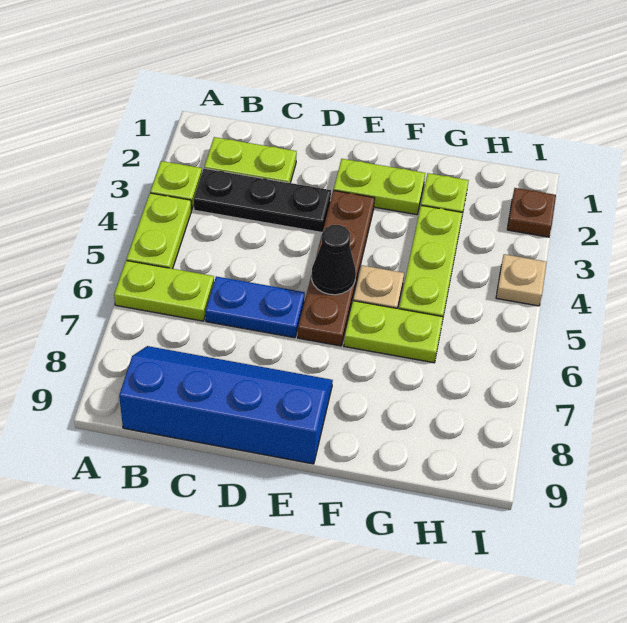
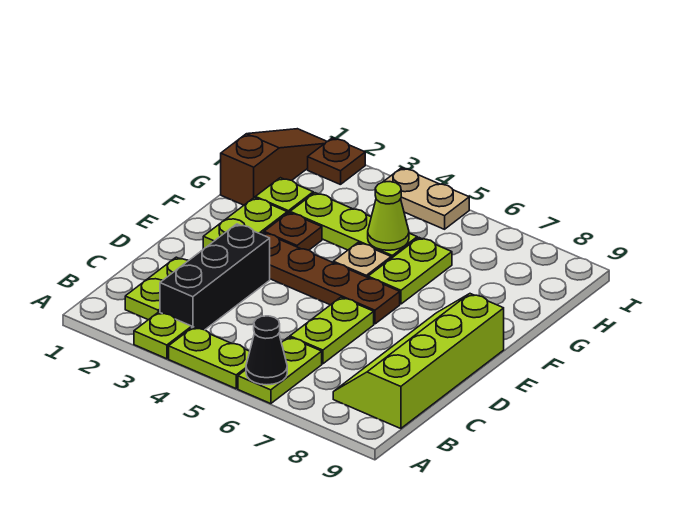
black 1x3 plate [194,168,331,232] -> black 1x3 brick [160,224,270,330]
blue 2x4 slope [119,346,333,464] -> lime 2x4 slope [333,294,504,429]
blue 1x2 plate [206,277,305,338] -> lime 1x2 plate [290,297,374,364]
black 1x1 cone [311,225,356,295] -> black 1x1 cone moved to [246,316,287,385]
none -> brown 1x1 plate [264,213,322,250]
none -> brown 1x3 slope [221,129,327,205]
none -> lime 1x1 cone [368,182,409,250]
tan 1x1 plate [496,254,547,306] -> tan 1x2 plate [384,168,469,229]

